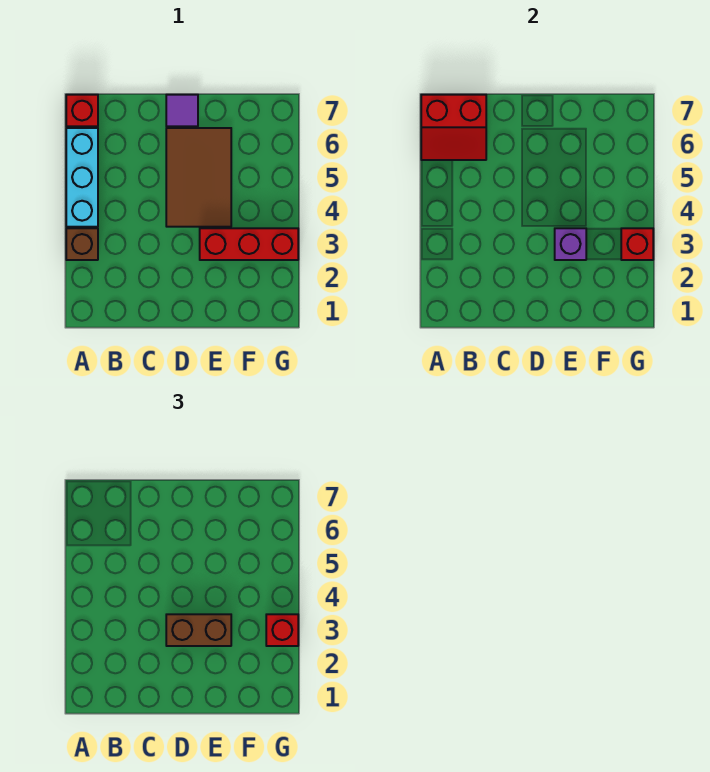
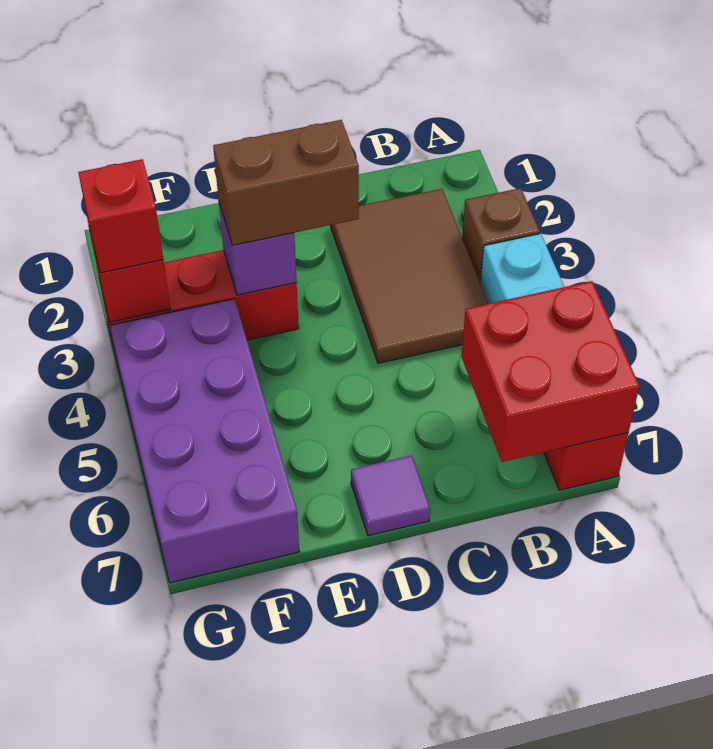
red 2x2 slope [421,95,486,160] -> red 2x2 brick [461,281,639,462]
brown 2x3 tile [166,128,231,227] -> brown 2x3 tile moved to [331,189,488,363]
none -> purple 2x4 brick [110,299,299,583]

